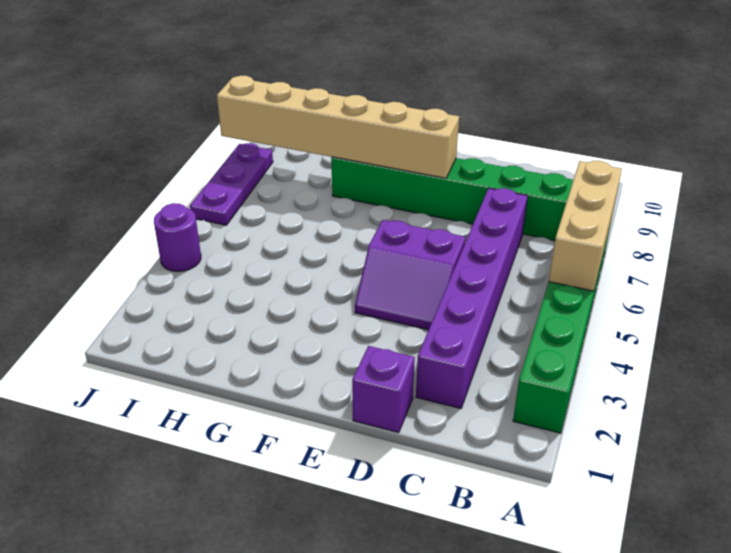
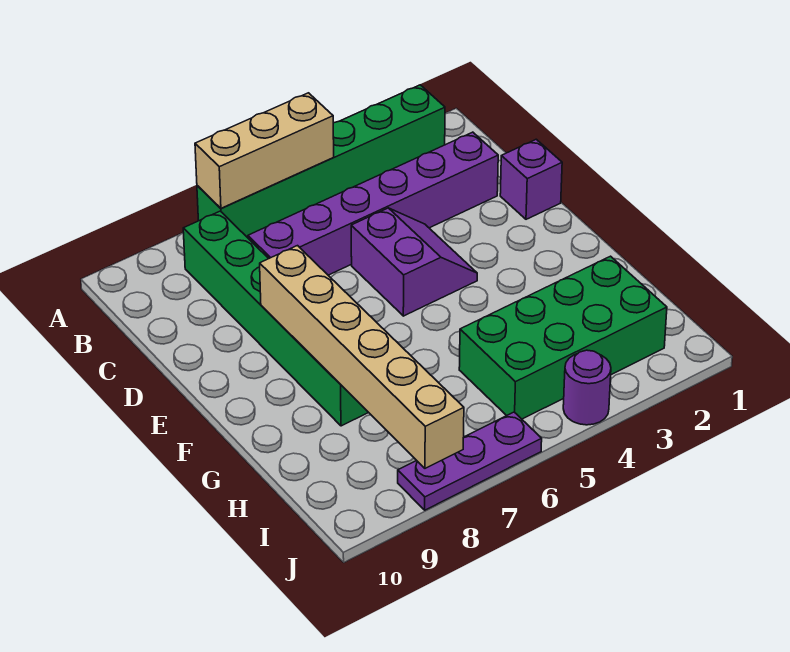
none -> green 2x4 brick [459,256,667,419]

